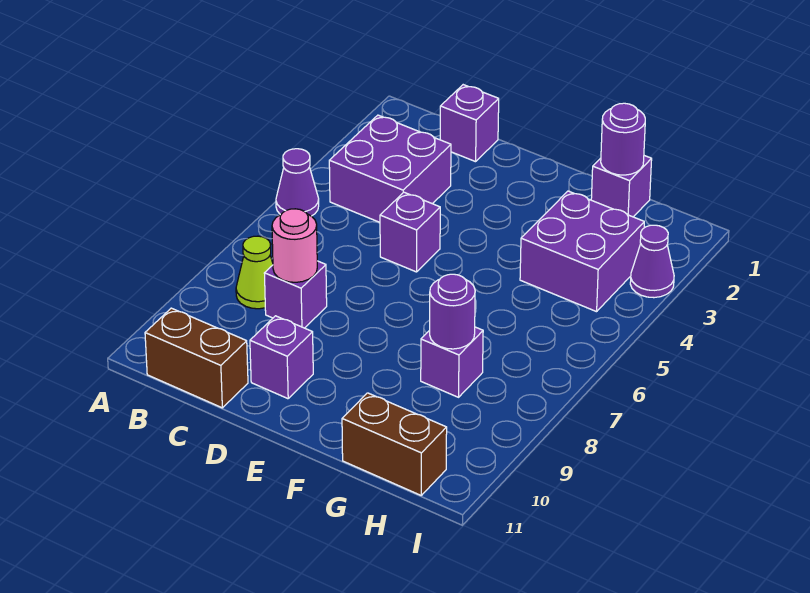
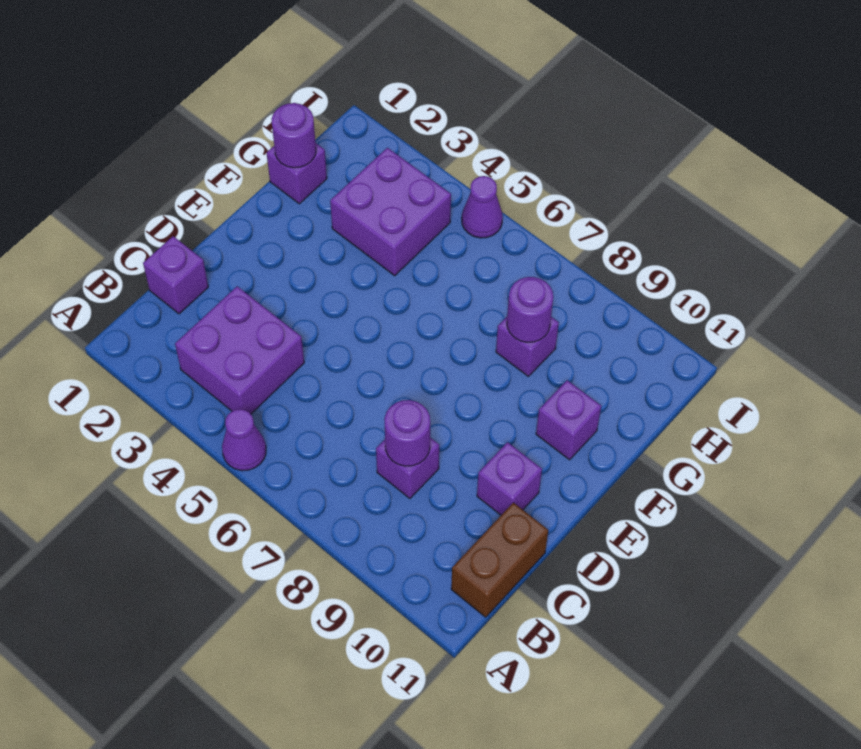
lime 1x1 cone [236,236,273,309] -> none
pink 1x1 round brick [272,209,317,282] -> purple 1x1 round brick [384,400,430,466]
purple 1x1 brick [380,192,440,272] -> purple 1x1 brick moved to [536,380,601,460]
brown 1x2 brick [342,393,447,495] -> none
purple 1x1 cone [630,225,674,298] -> purple 1x1 cone moved to [462,176,503,238]

